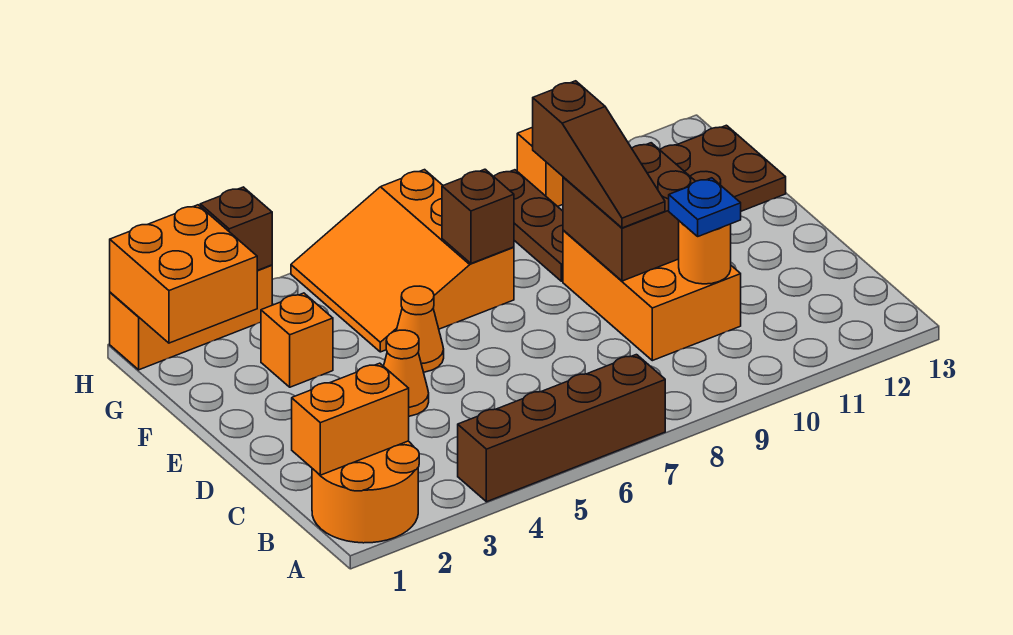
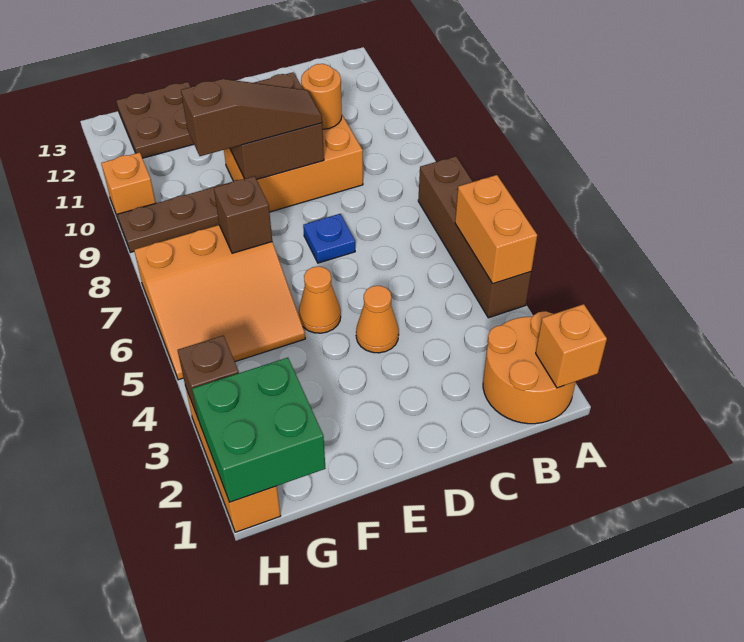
orange 1x2 brick [292,363,409,475] -> orange 1x2 brick moved to [455,175,537,284]
blue 1x1 plate [669,178,741,236] -> blue 1x1 plate moved to [303,214,355,263]
orange 1x1 brick [261,293,333,387] -> orange 1x1 brick moved to [536,304,607,388]
orange 2x2 brick [110,205,257,343] -> green 2x2 brick [192,358,325,502]

